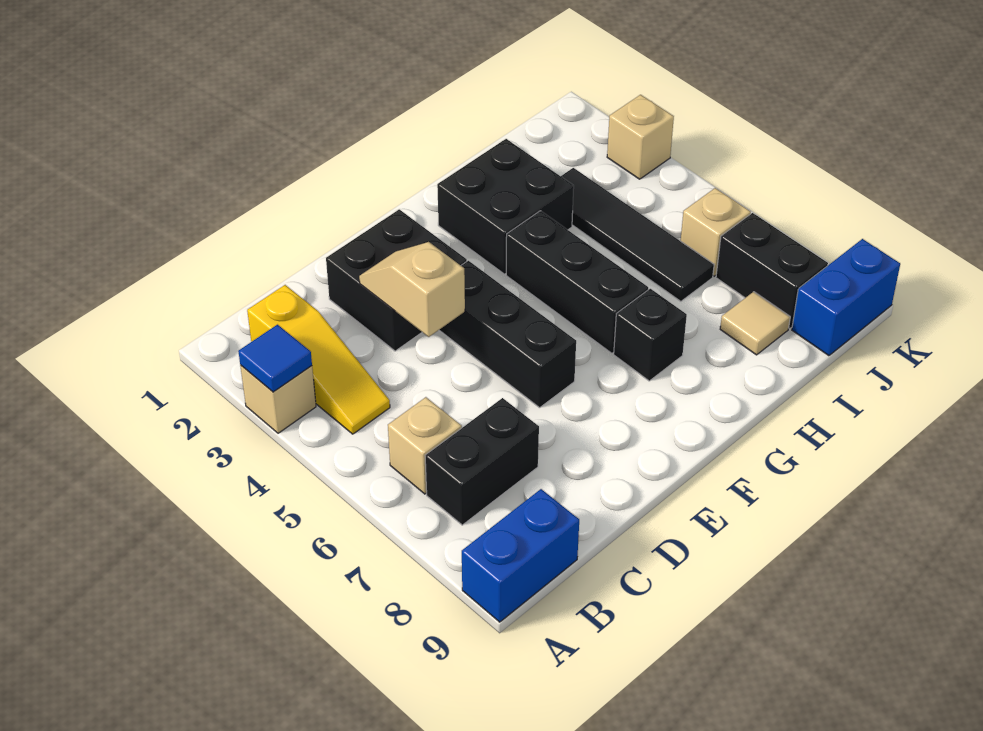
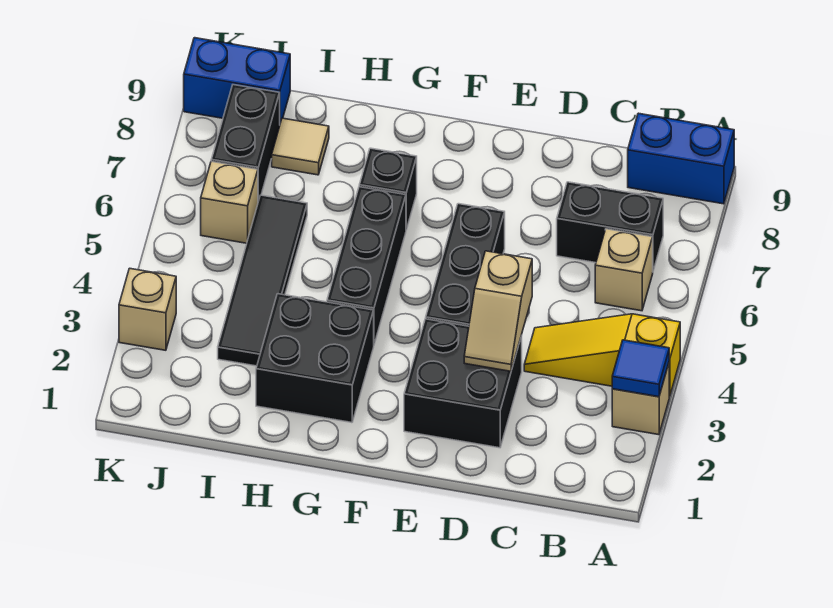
yellow 1x3 slope [247,285,390,434] -> yellow 1x3 slope turned to [524,314,680,396]

